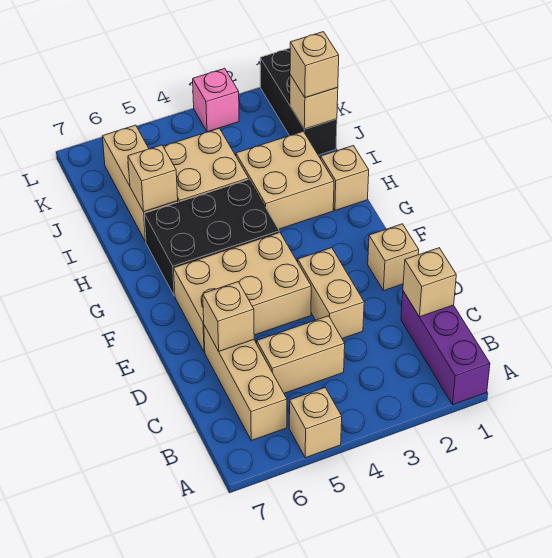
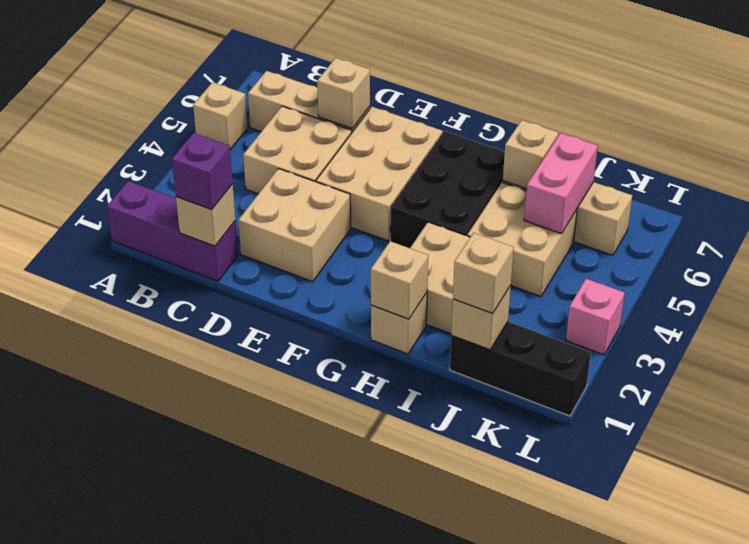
none -> purple 1x1 brick [172,133,233,210]
tan 1x2 brick [257,316,345,393] -> tan 2x2 brick [243,106,352,194]
tan 1x2 brick [298,248,364,339] -> tan 2x2 brick [238,169,351,282]
tan 1x1 brick [368,224,419,291] -> tan 1x1 brick moved to [371,241,428,319]
none -> pink 1x2 brick [524,133,598,234]

